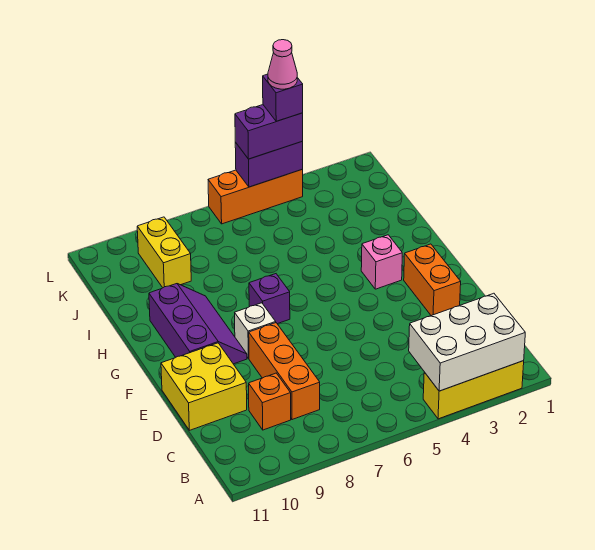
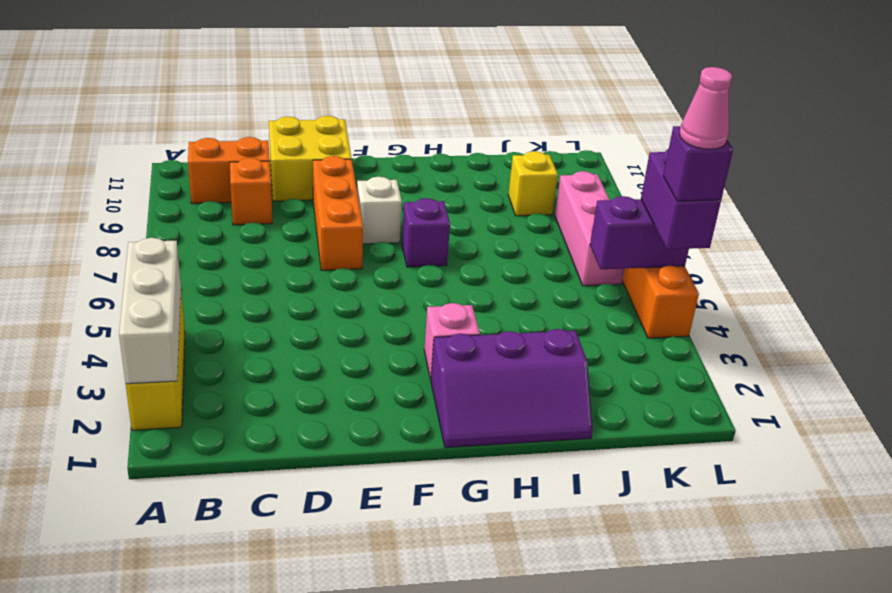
white 2x3 brick [409,293,525,391] -> white 1x3 brick [119,238,181,384]
orange 1x3 brick [249,323,320,420] -> orange 1x3 brick turned to [313,156,363,270]
orange 1x2 brick [404,244,461,316] -> orange 1x2 brick moved to [188,137,270,204]
purple 2x3 slope [149,284,247,364] -> purple 2x3 slope moved to [431,329,593,448]
yellow 1x2 brick [137,217,191,288] -> yellow 1x1 brick [508,151,558,216]
none -> pink 1x3 brick [555,171,625,286]
purple 1x2 brick [235,141,303,187] -> purple 1x2 brick turned to [590,196,689,269]

